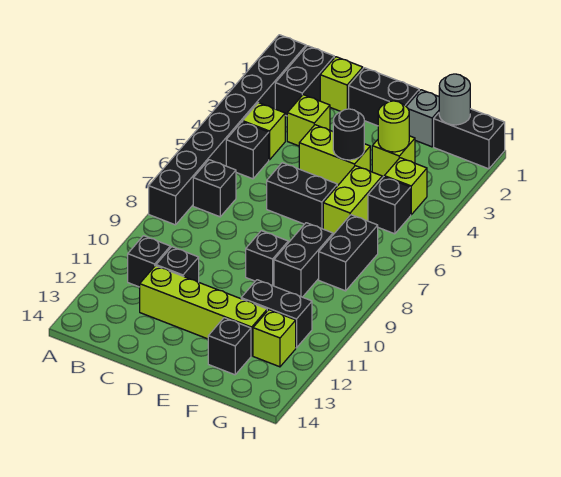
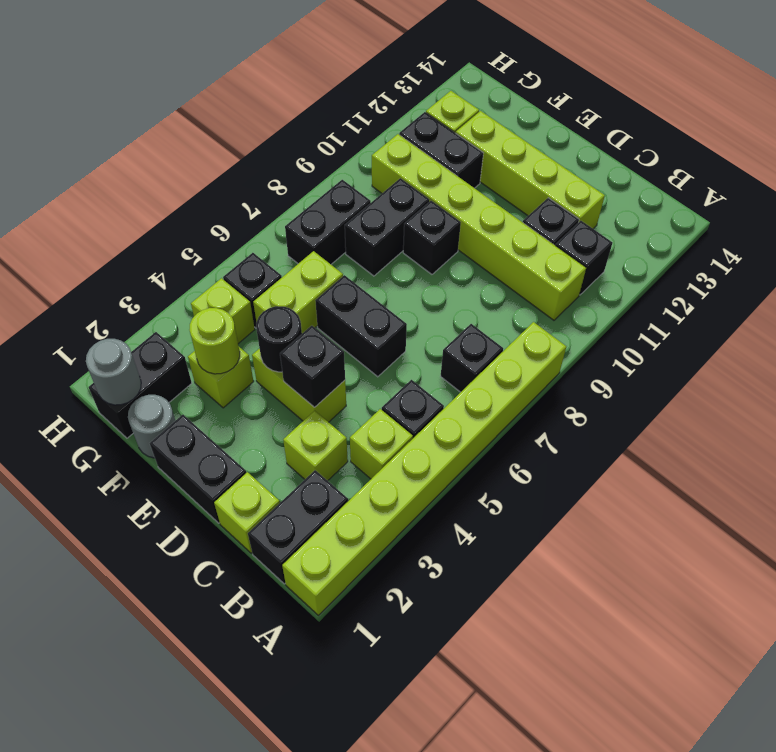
black 1x8 brick [149,35,306,225] -> lime 1x8 brick [282,322,566,615]
none -> lime 1x6 brick [372,134,586,320]
grey 1x1 brick [406,90,439,147] -> grey 1x1 round brick [128,395,175,458]
black 1x1 brick [208,318,251,375] -> black 1x1 brick moved to [280,326,345,407]
black 1x2 brick [434,109,505,169] -> black 1x2 brick turned to [89,332,192,438]

